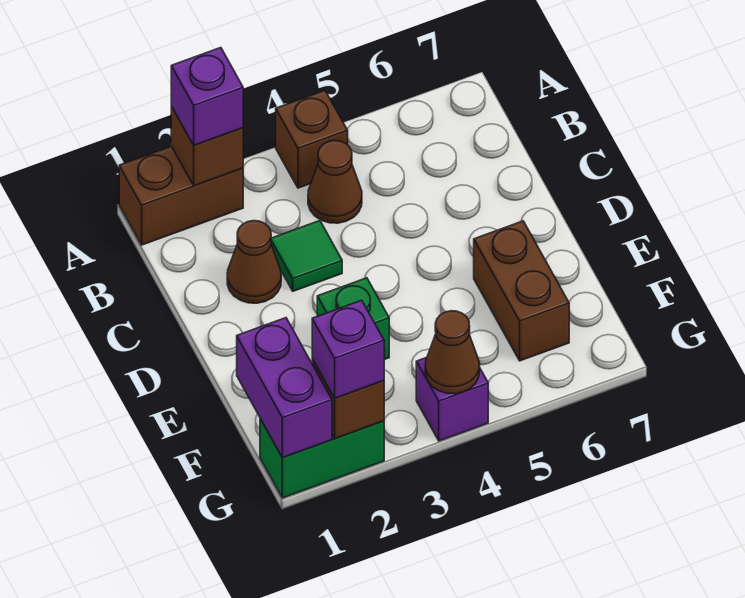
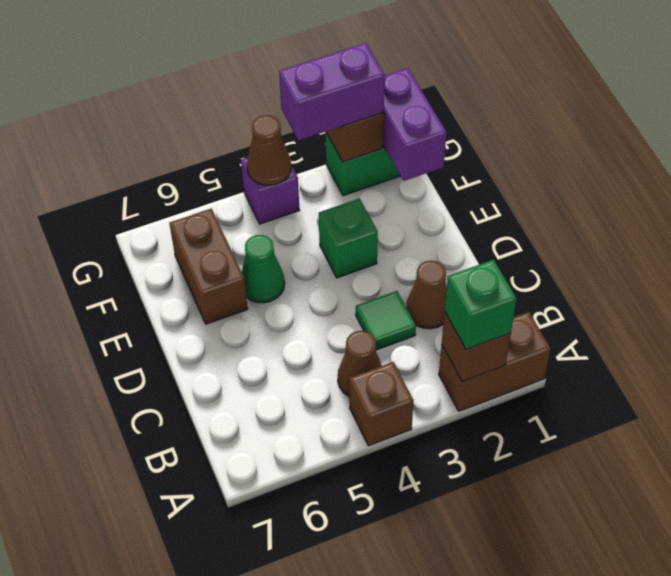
purple 1x1 brick [171,47,243,145] -> green 1x1 brick [445,260,517,349]
none -> green 1x1 cone [241,235,285,303]
purple 1x1 brick [312,300,384,398] -> purple 1x2 brick [279,43,385,141]

